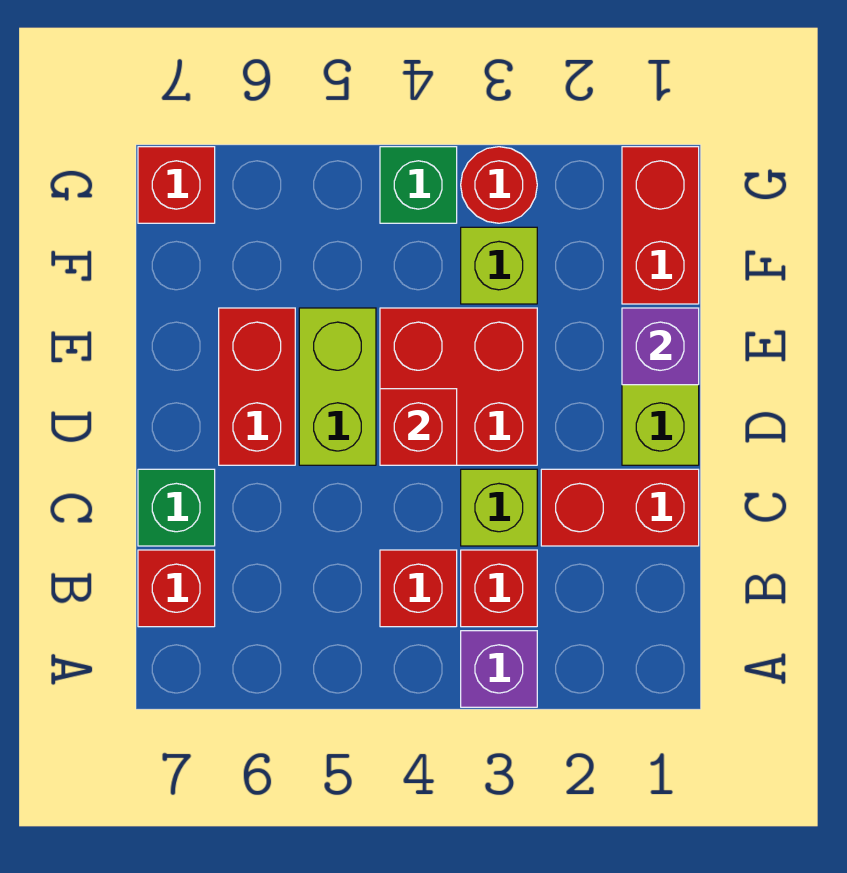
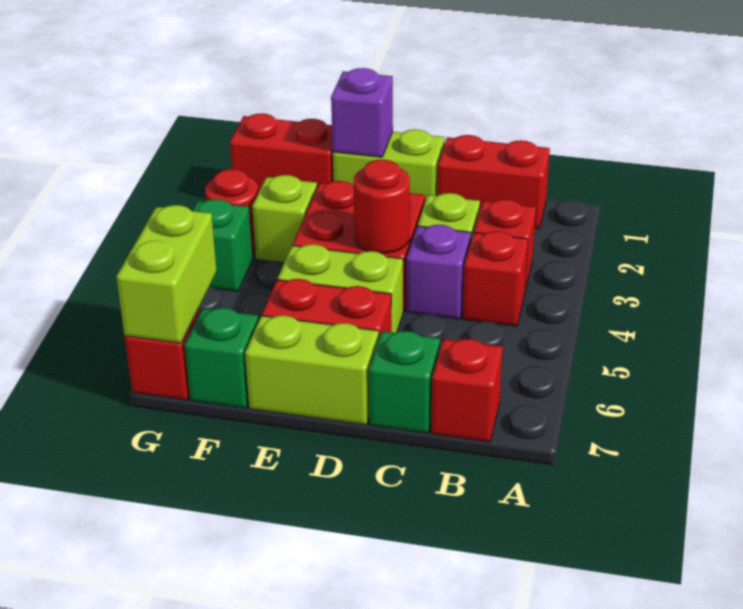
purple 1x1 brick [461,631,537,707] -> purple 1x1 brick moved to [406,225,471,319]
red 1x2 brick [541,469,699,546] -> red 1x2 brick turned to [437,135,550,229]
red 1x1 brick [380,389,457,465] -> red 1x1 round brick [354,160,410,253]
none -> lime 1x2 brick [245,315,379,425]
none -> green 1x1 brick [184,308,259,408]
none -> lime 1x2 brick [116,205,217,343]

